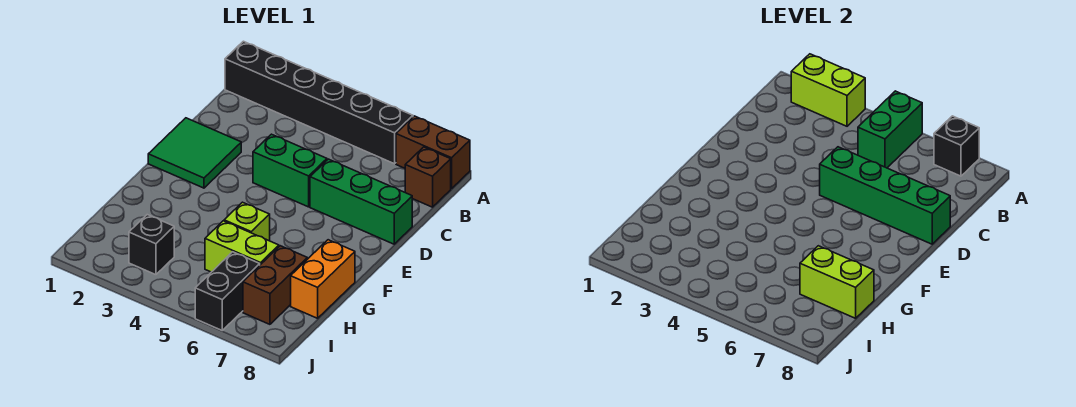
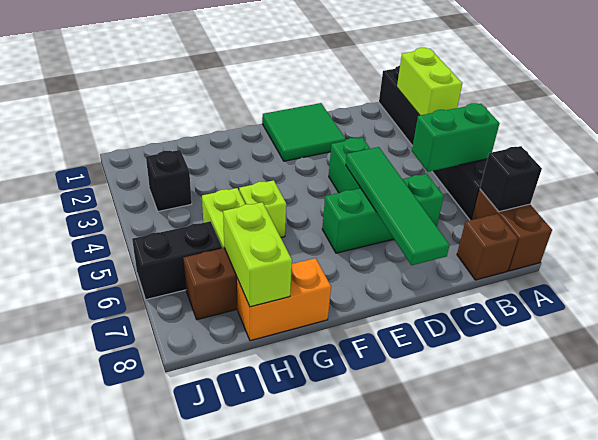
green 1x4 brick [820,147,950,244] -> green 1x4 tile [346,147,450,265]
green 1x3 brick [310,159,412,244] -> green 1x3 brick turned to [322,174,444,253]

